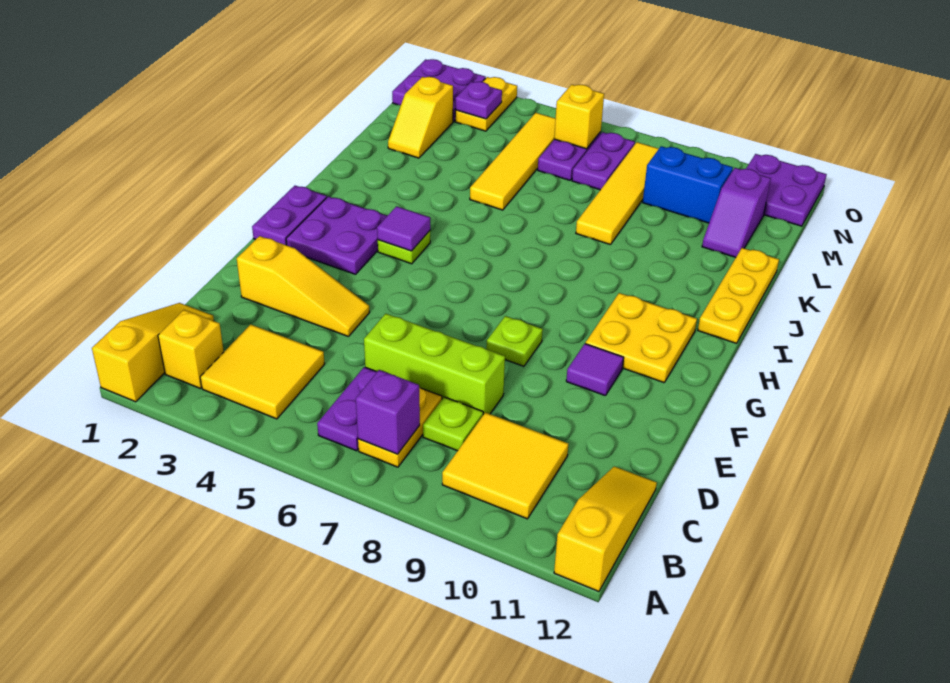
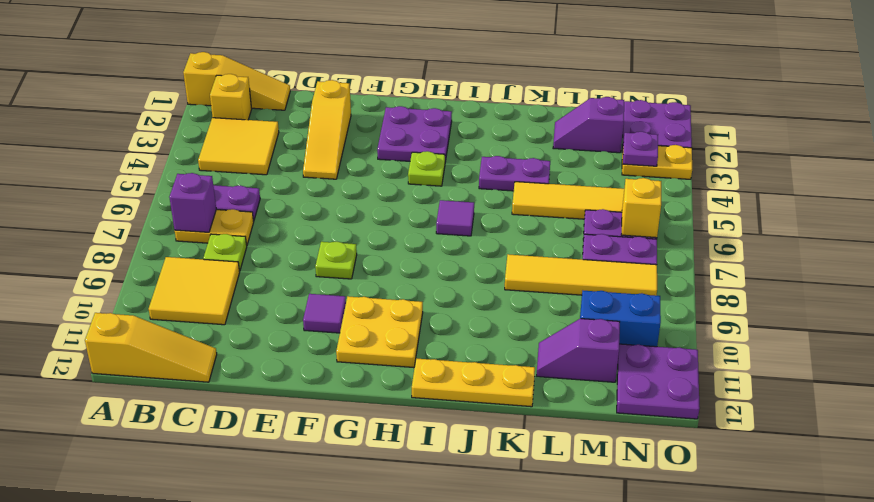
lime 1x3 brick [364,314,505,415] -> none
purple 1x2 plate [252,186,327,245] -> purple 1x2 plate moved to [479,156,550,191]
purple 1x1 tile [377,206,430,251] -> purple 1x1 tile moved to [436,200,474,236]
yellow 1x2 slope [388,77,453,158] -> purple 1x2 slope [553,97,624,153]
blue 1x2 brick [643,146,733,223] -> blue 1x2 brick turned to [580,291,661,347]

